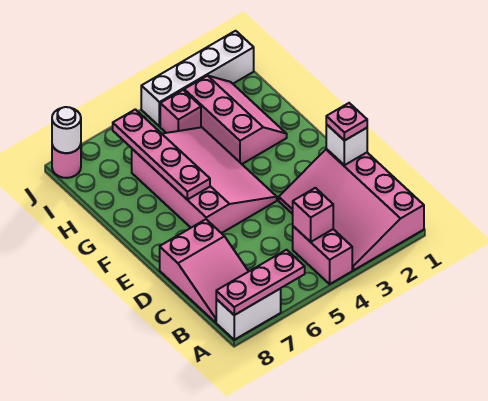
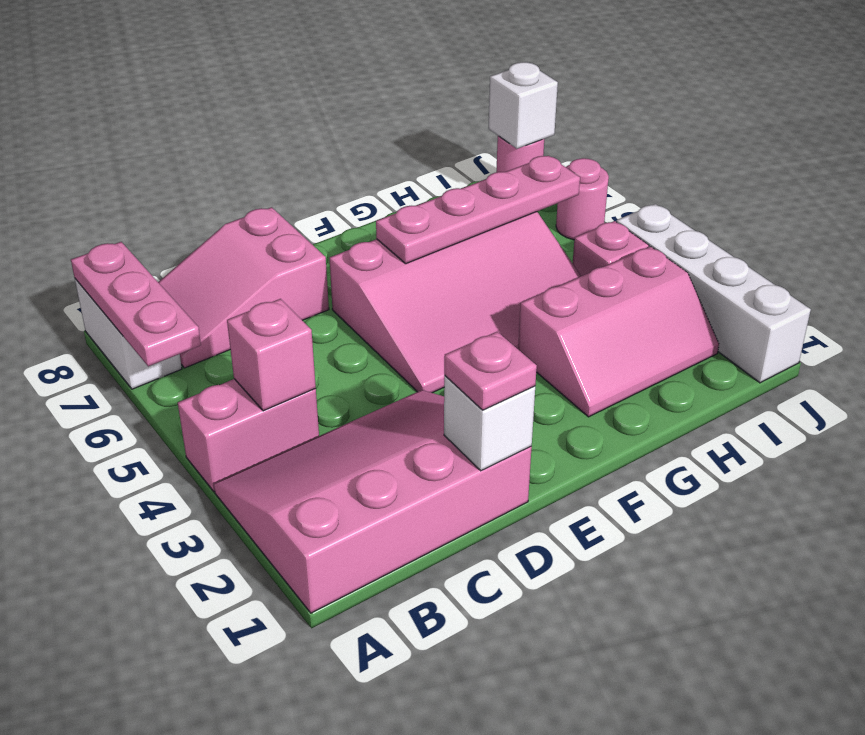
none -> pink 1x1 round brick [556,158,609,240]
white 1x1 round brick [52,107,81,153] -> white 1x1 brick [489,62,558,149]

